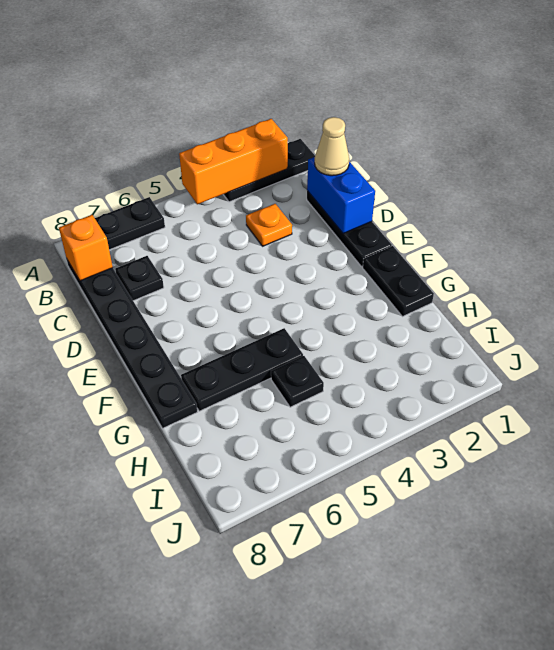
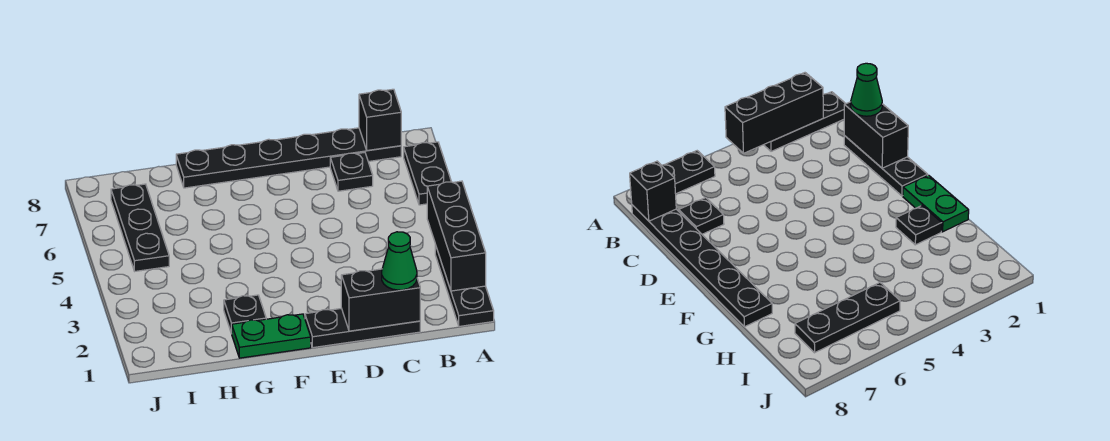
orange 1x3 brick [179,119,288,204] -> black 1x3 brick [427,181,486,291]
orange 1x1 brick [59,215,113,281] -> black 1x1 brick [359,89,401,151]
blue 1x2 brick [307,157,375,234] -> black 1x2 brick [341,269,420,331]
tan 1x1 cone [315,117,349,176] -> green 1x1 cone [382,232,417,290]
orange 1x1 plate [246,204,292,246] -> none
black 1x2 plate [363,246,434,316] -> green 1x2 plate [232,314,311,358]
black 1x3 plate [181,328,303,411] -> black 1x3 plate moved to [111,184,169,271]
black 1x1 plate [271,356,324,407] -> black 1x1 plate moved to [224,295,266,334]

